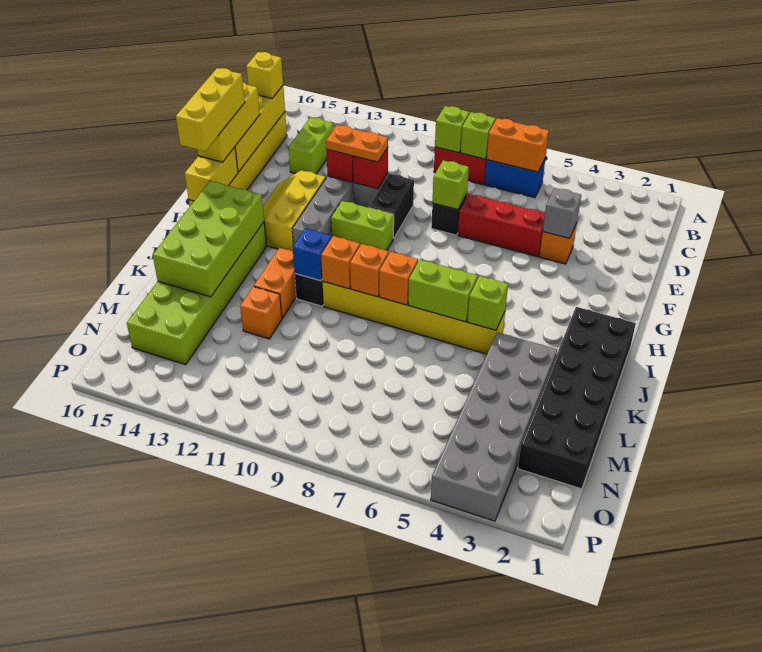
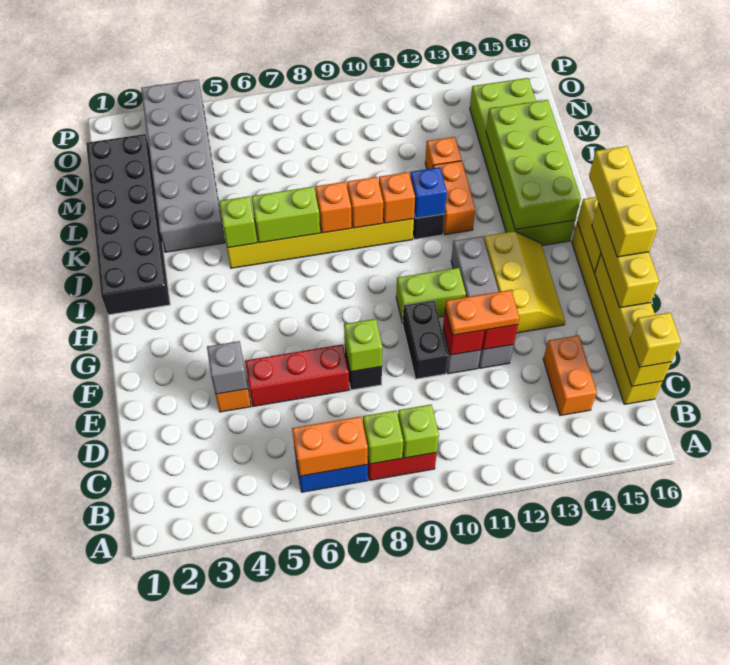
lime 1x2 brick [289,117,334,174] -> orange 1x2 brick [543,335,597,415]

